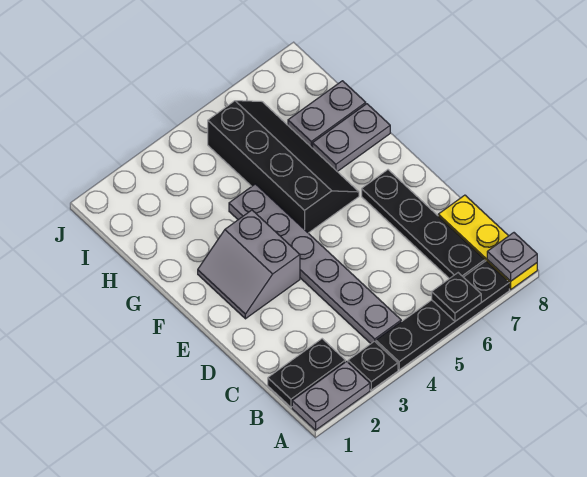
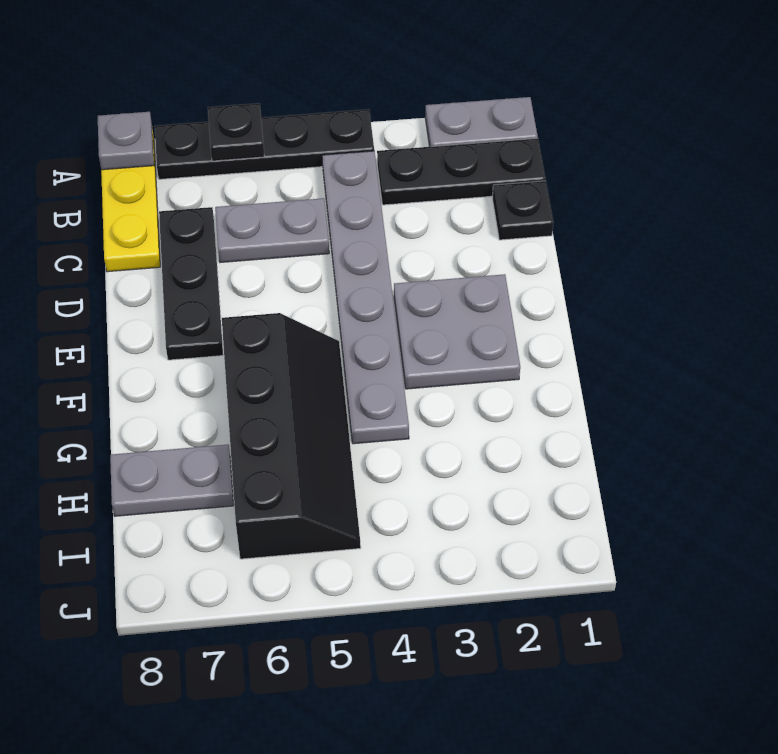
black 1x1 plate [348,341,398,390] -> black 1x1 plate moved to [492,181,553,240]
black 1x2 plate [268,339,345,407] -> black 1x3 plate [377,138,545,205]
black 1x4 plate [362,170,485,279] -> black 1x3 plate [159,207,223,360]
grey 2x2 slope [198,210,300,319] -> grey 2x2 plate [394,274,520,389]
black 2x4 slope [208,101,359,233] -> black 2x4 slope turned to [222,313,361,559]
grey 1x2 plate [313,104,390,172] -> grey 1x2 plate moved to [215,198,329,263]

